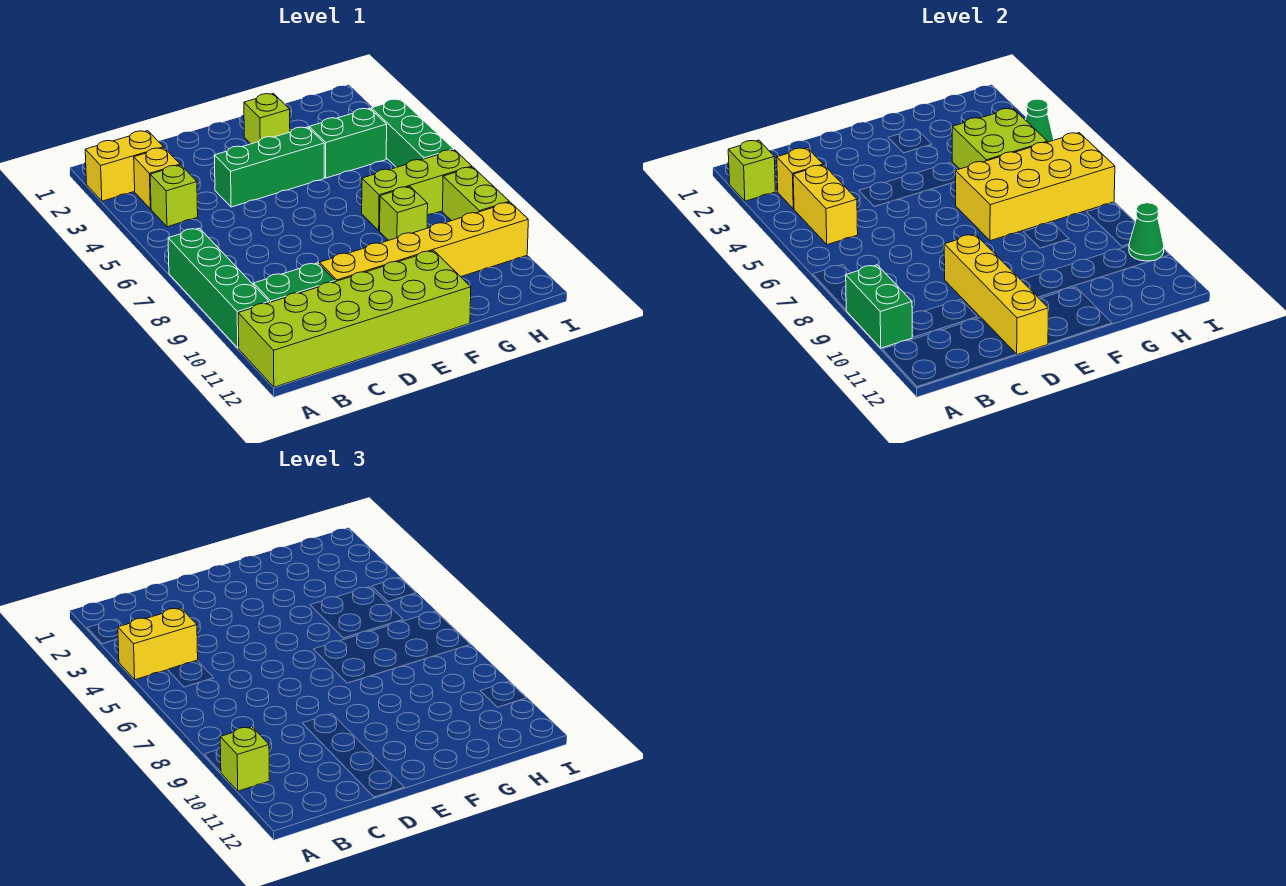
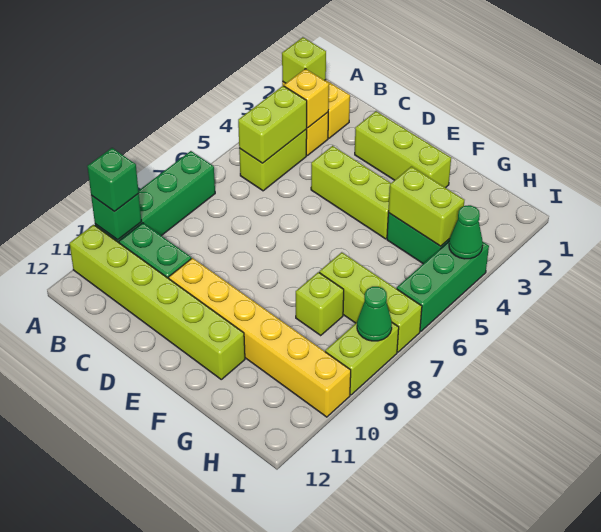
yellow 1x2 brick [118,608,198,680] -> none
green 1x2 brick [846,265,912,348] -> green 1x1 brick [91,194,142,240]
lime 1x1 brick [220,727,269,791] -> green 1x1 brick [87,148,139,212]
lime 2x6 brick [238,251,471,387] -> lime 1x6 brick [69,225,245,379]
lime 1x1 brick [150,165,198,227] -> lime 1x2 brick [239,129,307,191]
yellow 1x2 brick [793,165,858,245] -> lime 1x2 brick [238,86,307,163]
green 1x3 brick [214,127,324,207] -> lime 1x3 brick [311,146,391,239]
yellow 1x4 brick [944,234,1048,355] -> none
lime 1x1 brick [244,94,290,144] -> lime 1x3 brick [355,111,451,188]
yellow 2x4 brick [956,133,1115,241] -> none
lime 2x2 brick [952,108,1047,169] -> lime 1x2 brick [388,167,464,246]
green 1x1 cone [1129,203,1164,261] -> green 1x1 cone moved to [357,287,392,341]

